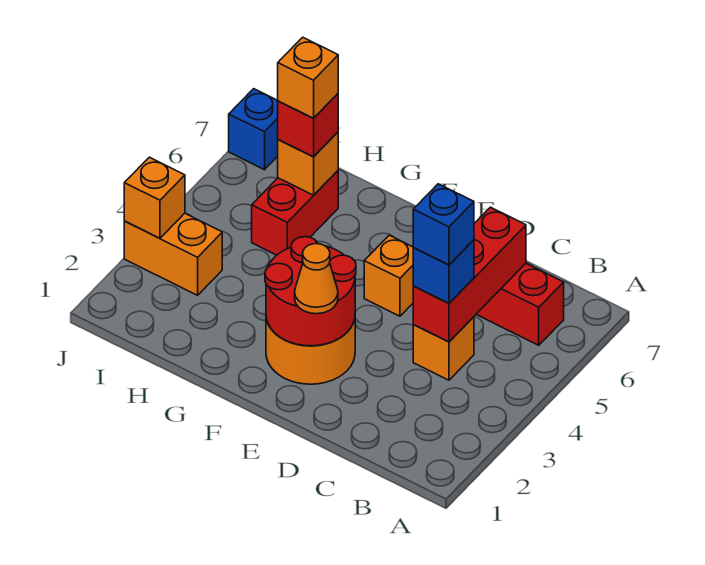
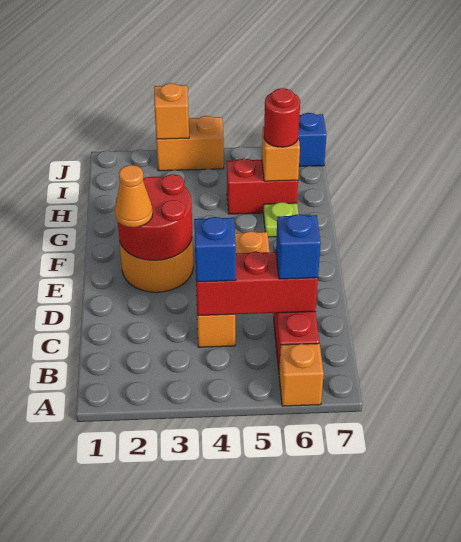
blue 1x1 brick [413,184,474,265] -> blue 1x1 brick moved to [276,214,321,279]
none -> lime 1x1 plate [263,202,299,237]
red 1x1 brick [278,94,338,157] -> red 1x1 round brick [264,88,300,147]
orange 1x1 brick [278,37,338,118] -> orange 1x1 brick moved to [279,343,324,406]
orange 1x2 brick [124,213,222,295] -> orange 1x2 brick turned to [156,116,224,171]

